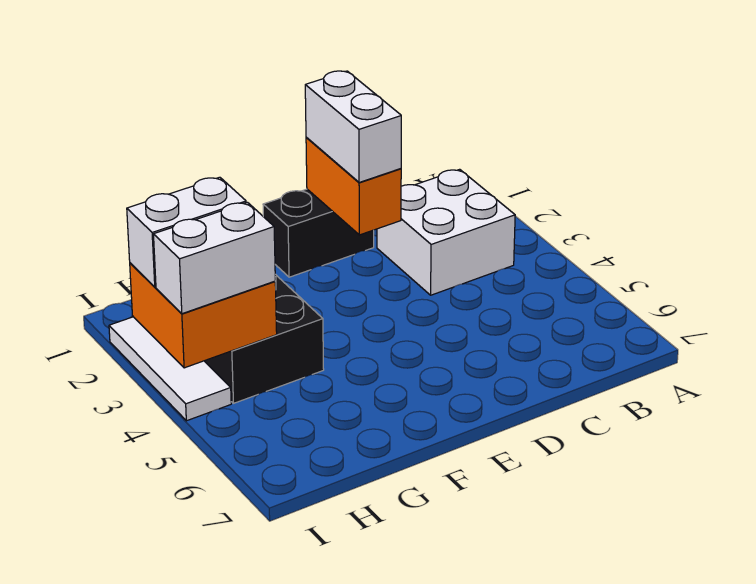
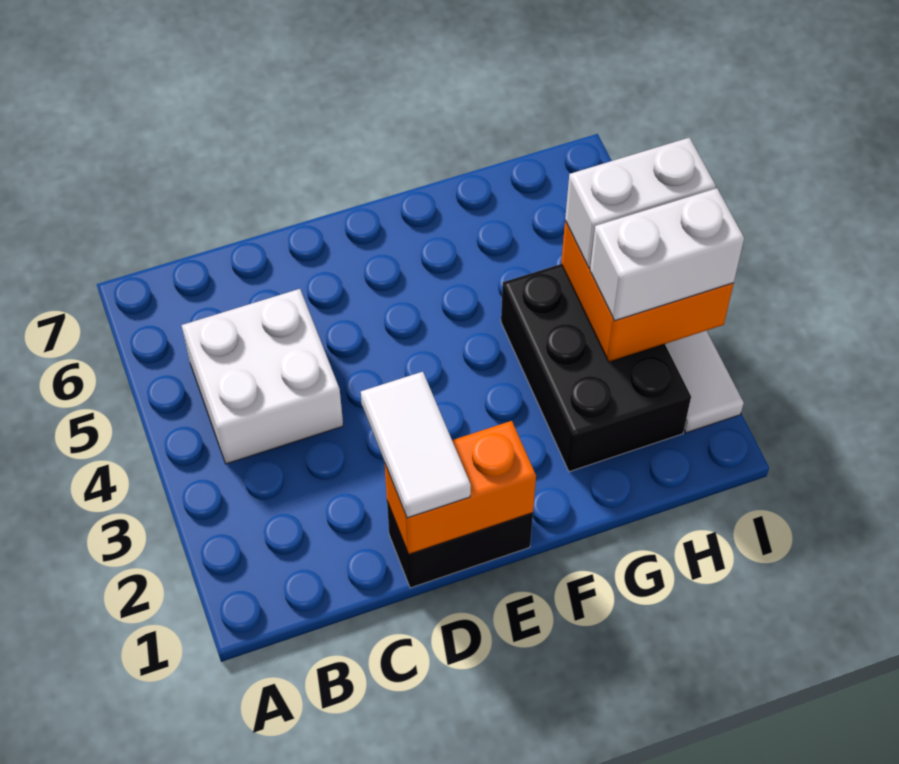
white 2x2 brick [377,169,515,295] -> white 2x2 brick moved to [181,289,343,464]
orange 1x2 brick [306,137,401,235] -> orange 1x2 brick turned to [385,421,536,554]
white 1x2 brick [305,71,401,183] -> white 1x2 tile [361,372,471,518]

